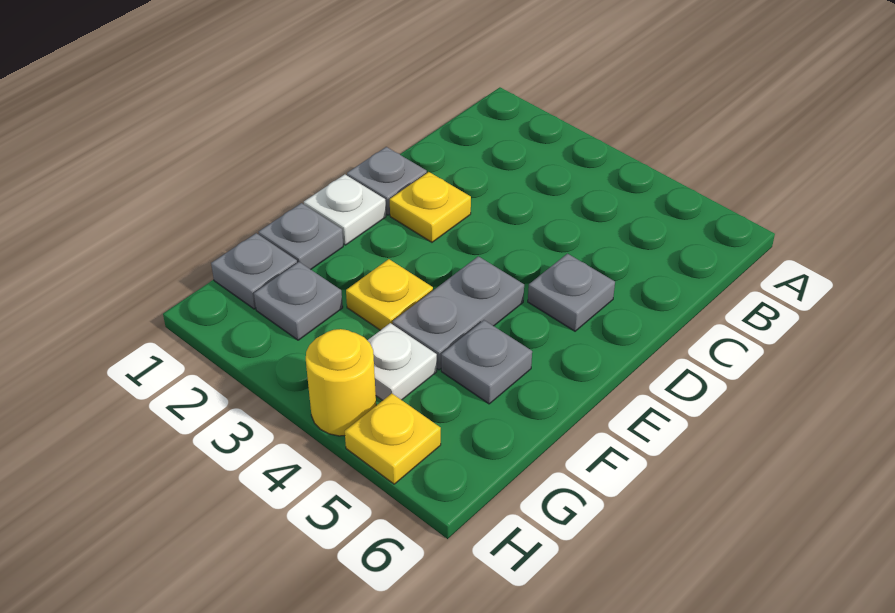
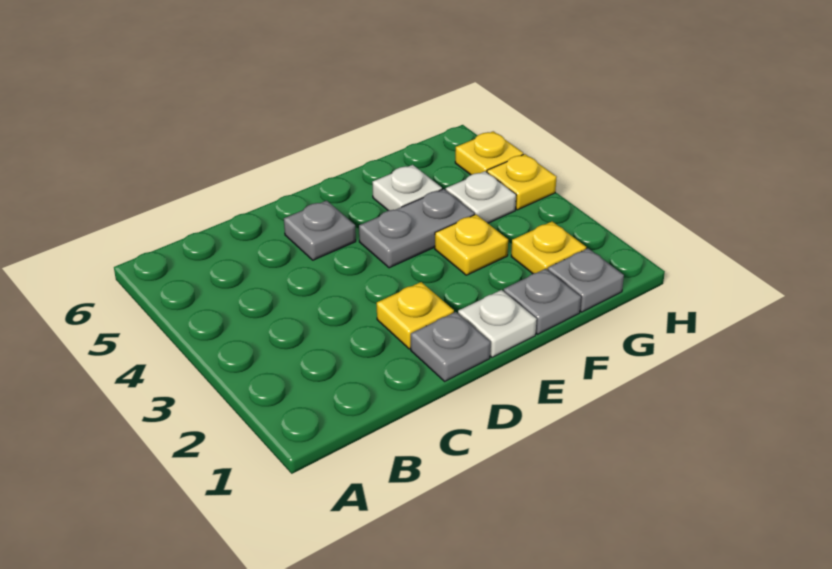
grey 1x1 plate [441,320,532,404] -> white 1x1 plate [372,165,442,211]
grey 1x1 plate [254,262,343,340] -> yellow 1x1 plate [511,222,586,274]
yellow 1x1 round brick [306,329,376,436] -> yellow 1x1 plate [487,154,557,210]

